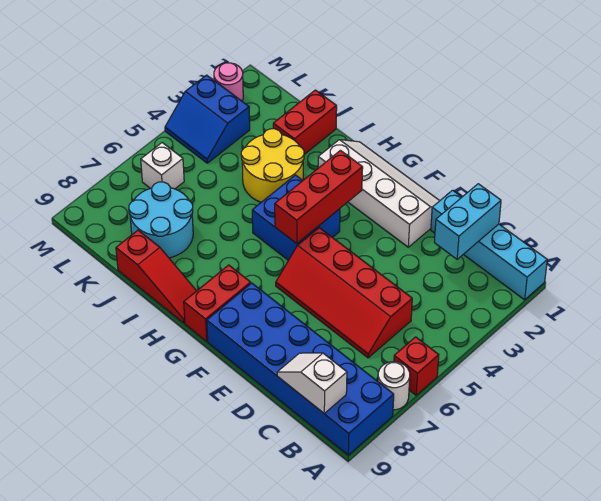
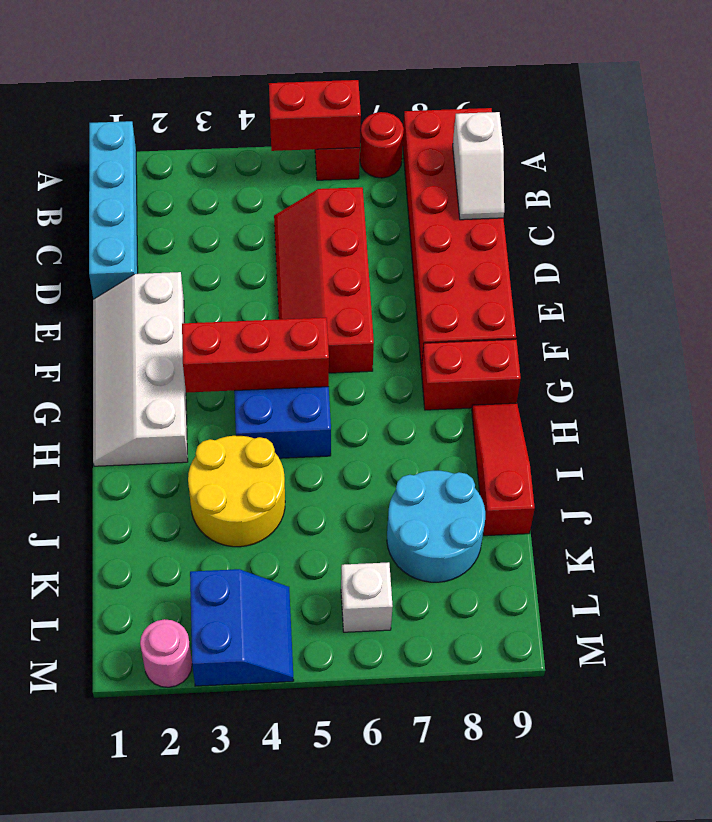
white 1x1 round brick [378,362,410,410] -> red 1x1 round brick [360,112,404,178]
blue 2x6 brick [207,283,394,455] -> red 2x6 brick [403,108,516,369]
cyan 1x2 brick [434,184,501,259] -> none
red 2x4 slope [276,228,412,358] -> red 2x4 slope turned to [274,187,374,373]
red 1x2 brick [273,90,337,154] -> red 1x2 brick moved to [269,80,361,151]

